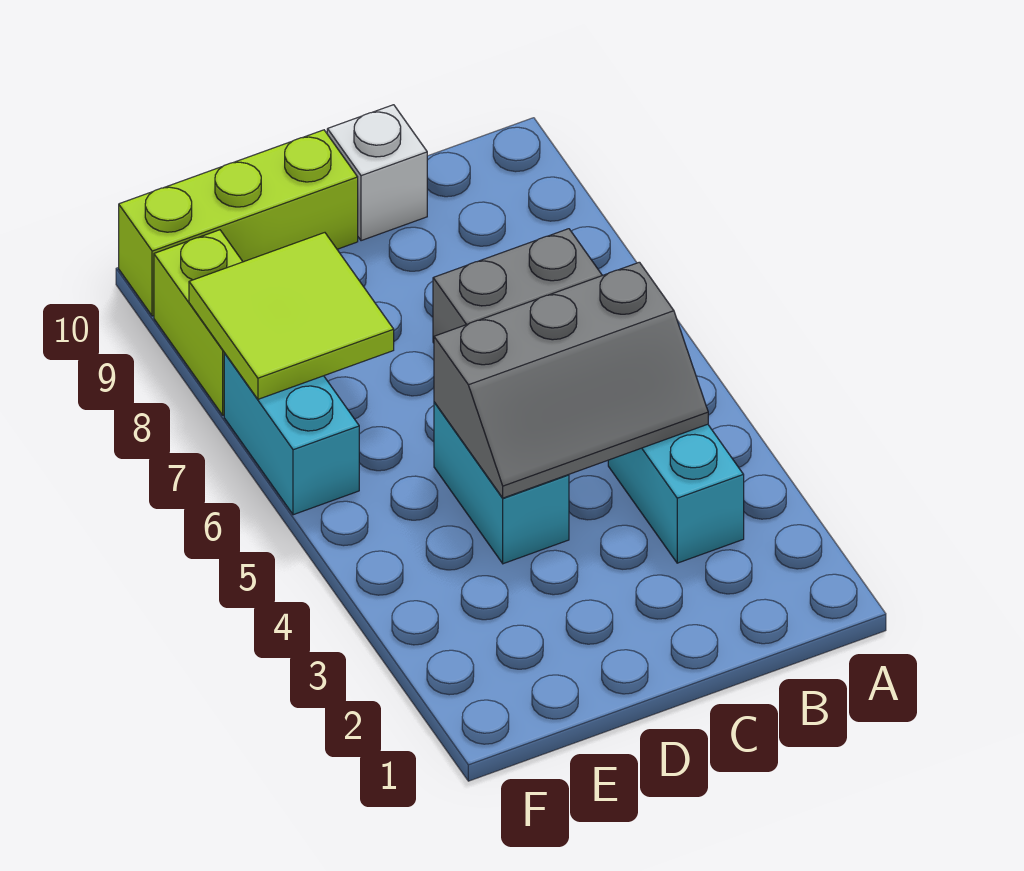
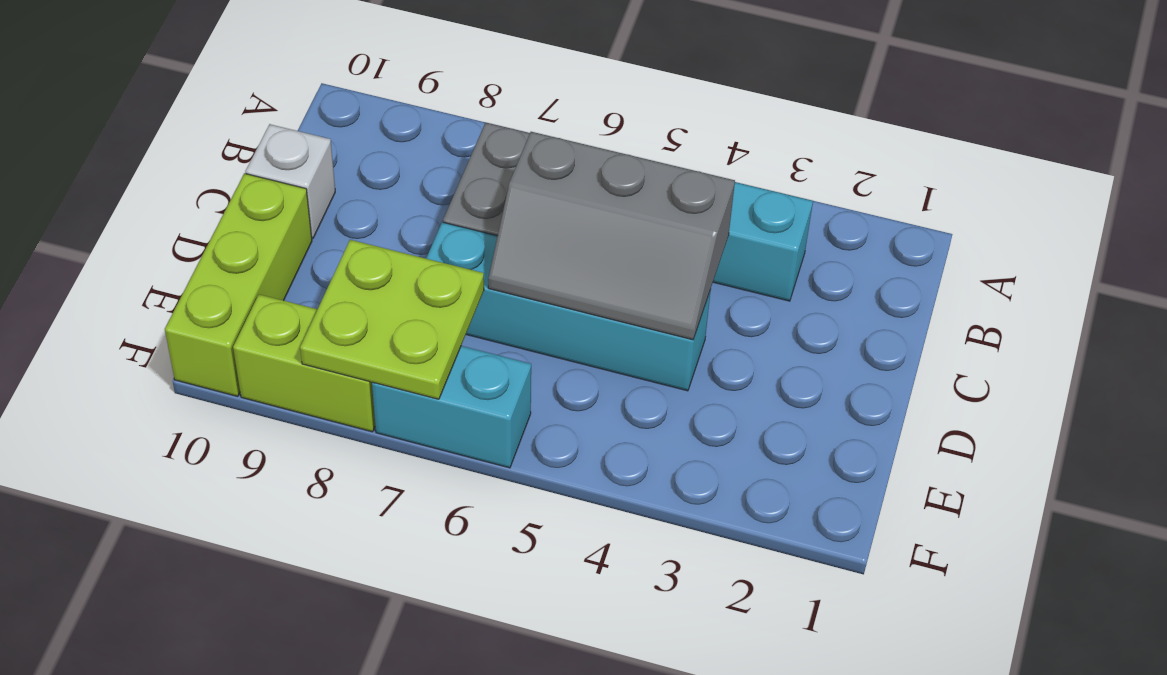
grey 2x3 slope [434,262,708,498] -> grey 2x3 slope turned to [488,132,735,340]
cyan 1x2 brick [434,402,569,564] -> cyan 1x4 brick [426,222,711,391]
lime 2x2 tile [189,233,394,399] -> lime 2x2 plate [300,240,484,399]

